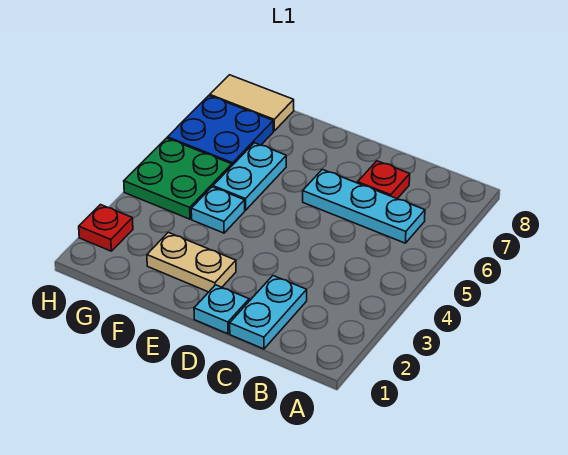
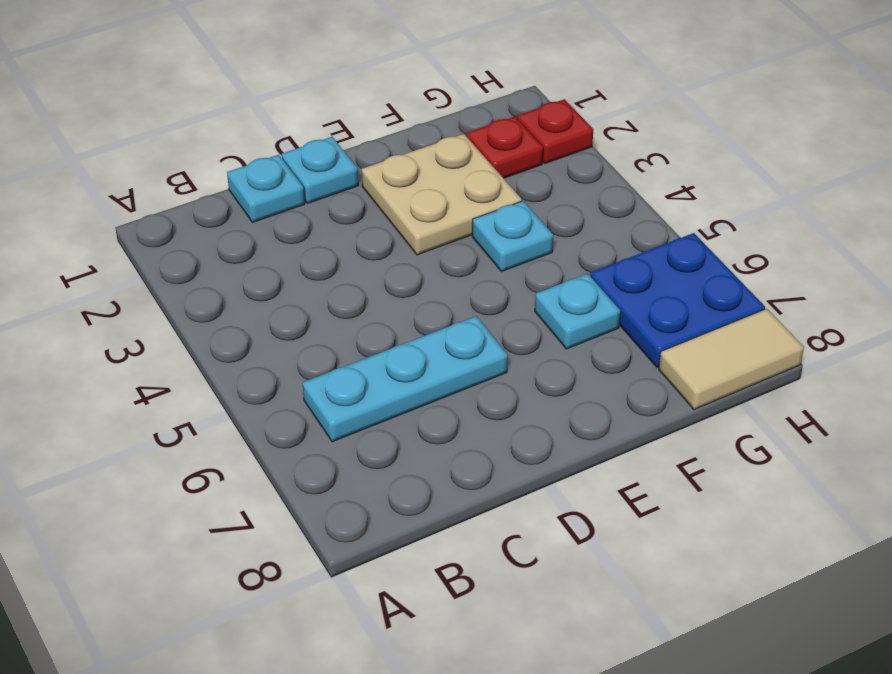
cyan 1x2 plate [230,276,307,349] -> cyan 1x1 plate [227,155,305,222]
red 1x1 plate [358,161,410,199] -> red 1x1 plate moved to [466,116,543,178]
tan 1x2 plate [147,232,236,292] -> tan 2x2 plate [362,134,522,255]
cyan 1x2 plate [213,143,286,210] -> cyan 1x1 plate [535,274,620,349]
green 2x2 plate [124,138,232,219] -> none

